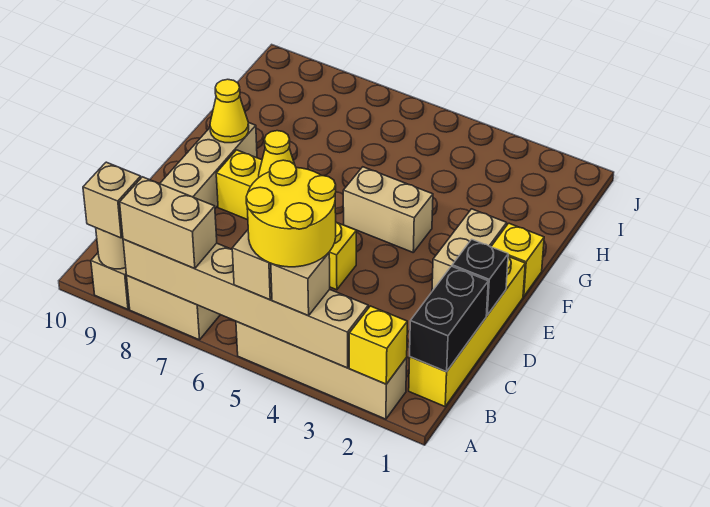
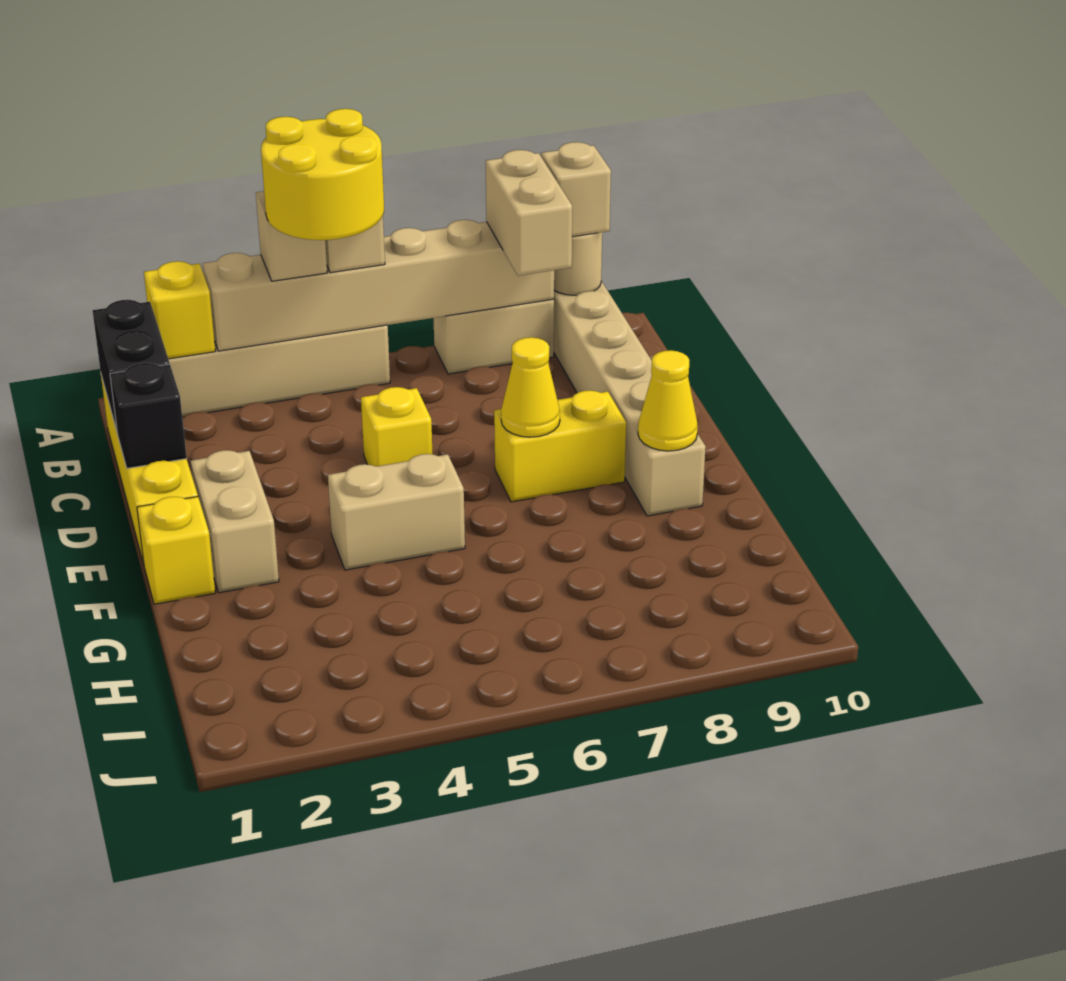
tan 1x2 brick [120,177,217,268] -> tan 1x2 brick turned to [486,150,572,276]

